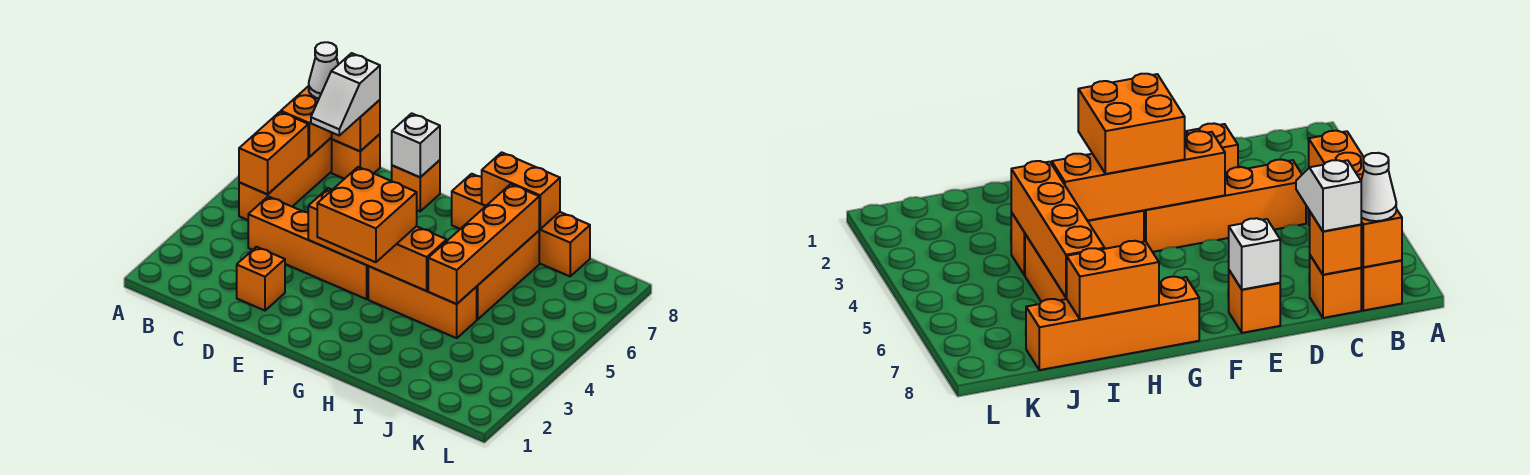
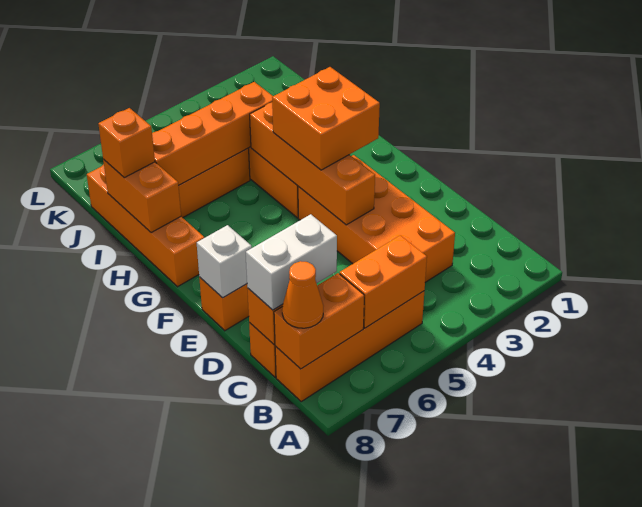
white 1x1 cone [309,42,338,99] -> orange 1x1 cone [282,261,323,328]
orange 1x4 brick [248,196,368,299] -> orange 2x4 brick [298,155,455,282]
white 1x2 slope [311,53,380,135] -> white 1x2 brick [246,214,337,310]
orange 1x1 brick [237,247,285,311] -> orange 1x1 brick moved to [98,108,155,178]

